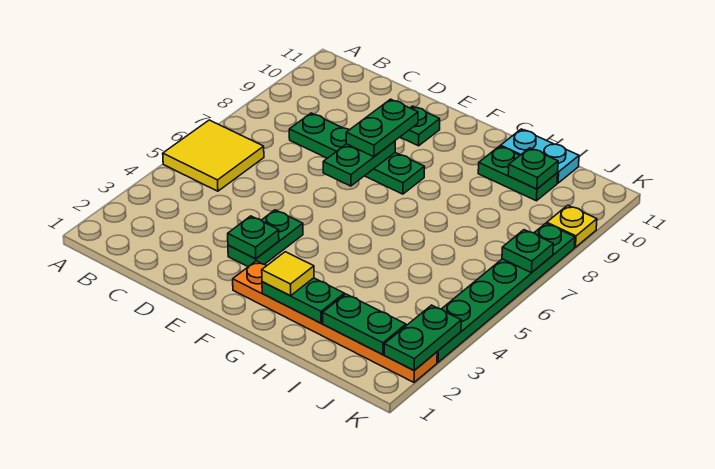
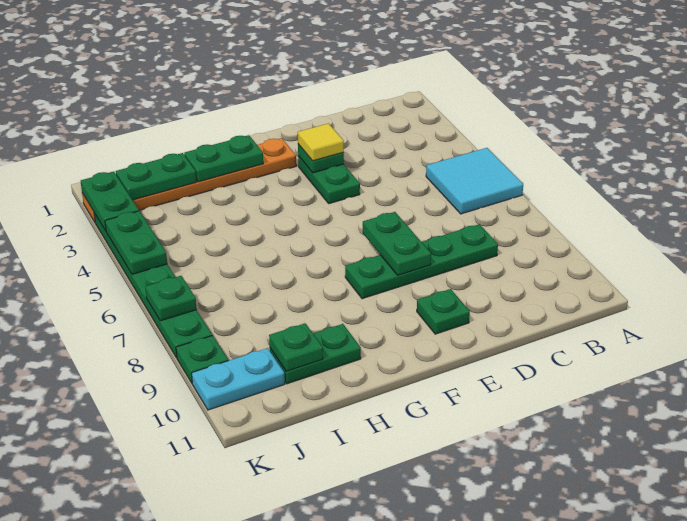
yellow 2x2 tile [163,120,264,191] -> cyan 2x2 tile [426,148,523,214]
green 1x2 plate [346,99,418,157] -> green 1x2 plate moved to [105,211,167,274]
yellow 1x1 tile [262,252,314,296] -> yellow 1x1 tile moved to [298,124,344,161]
cyan 1x2 plate [501,129,579,183] -> cyan 1x2 plate moved to [192,348,285,410]
yellow 1x1 plate [547,205,597,247] -> green 1x1 plate [176,335,228,383]

